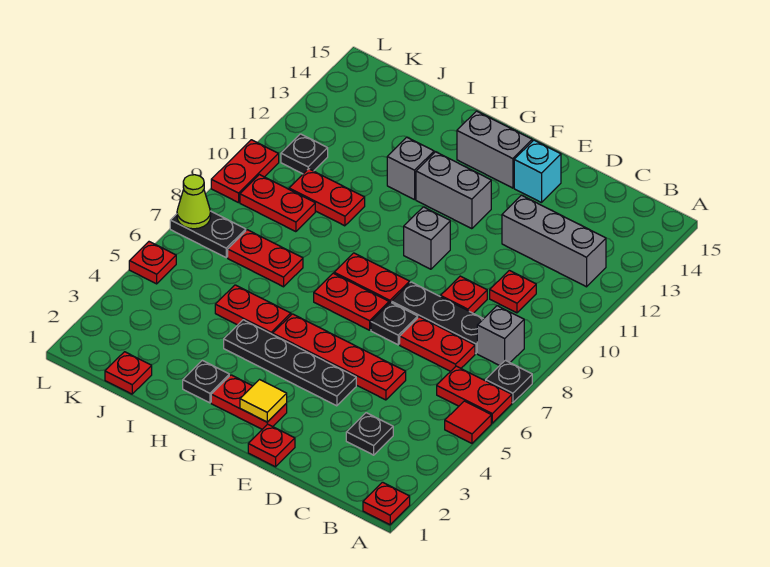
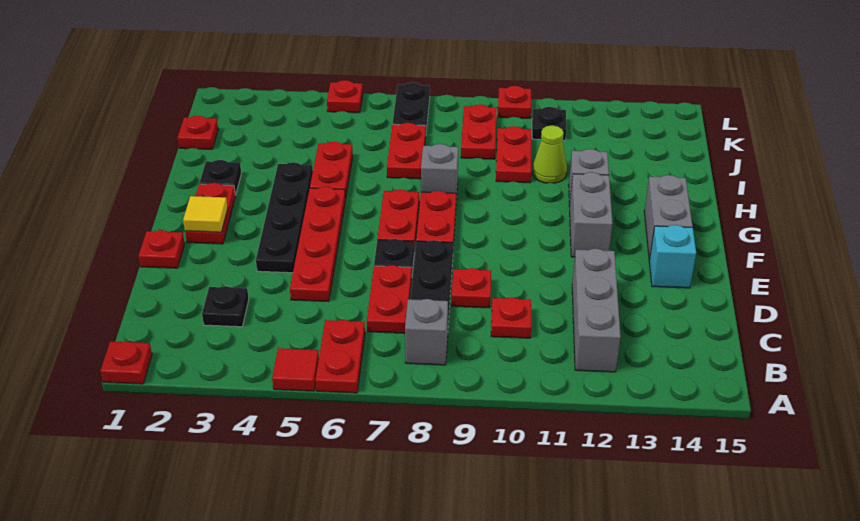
black 1x1 plate [486,360,532,403] -> none
grey 1x1 brick [404,207,450,269] -> grey 1x1 brick moved to [421,144,458,200]
lime 1x1 cone [177,175,211,229] -> lime 1x1 cone moved to [532,125,567,183]
red 1x2 plate [211,140,279,203] -> red 1x1 plate [498,86,531,118]

